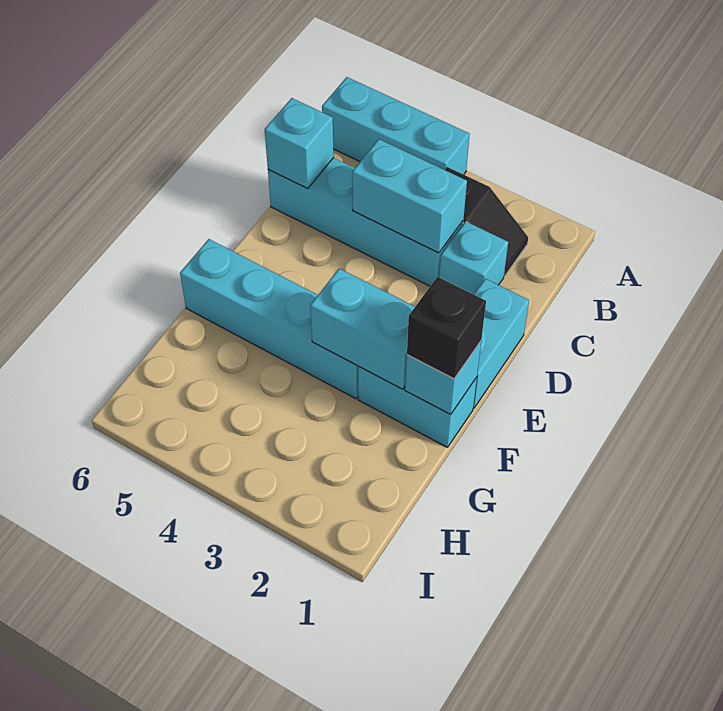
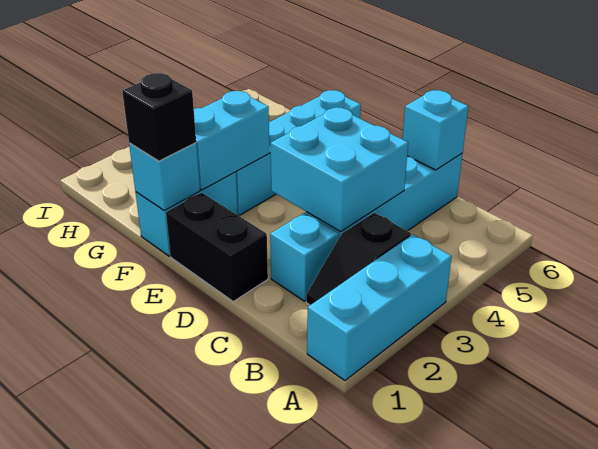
cyan 1x3 brick [322,77,470,175] -> cyan 1x3 brick moved to [307,234,452,381]
cyan 1x2 brick [352,139,467,253] -> cyan 2x2 brick [270,107,408,232]
cyan 1x2 brick [473,279,529,408] -> black 1x2 brick [166,193,268,301]

